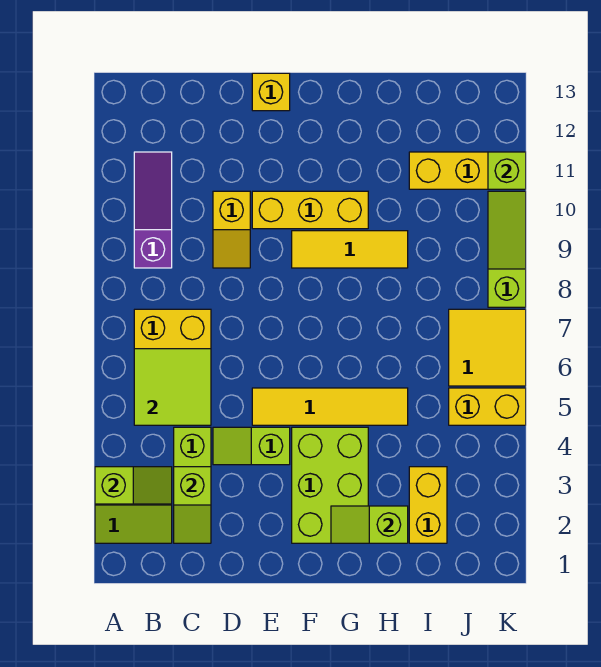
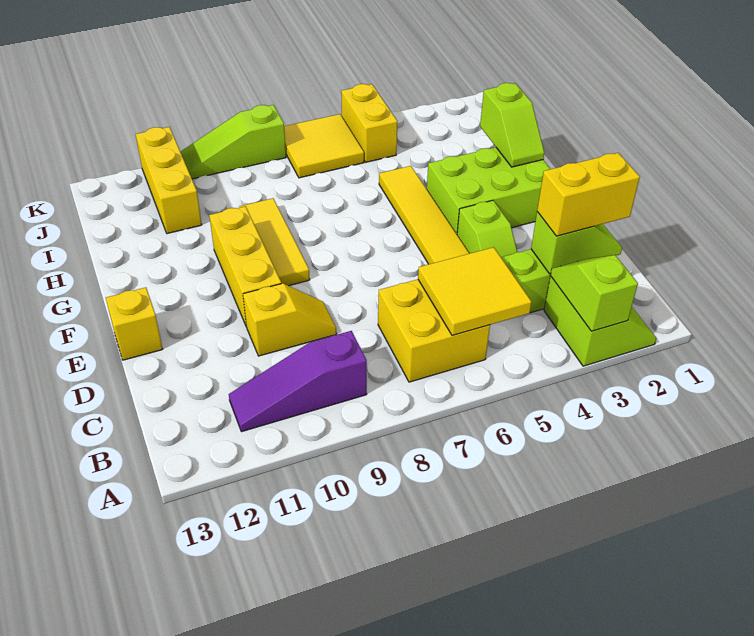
lime 2x2 tile [134,349,211,425] -> yellow 2x2 tile [418,247,531,336]
yellow 1x2 brick [409,467,447,543] -> yellow 1x2 brick moved to [537,153,640,236]
lime 1x1 brick [488,152,526,189] -> none

